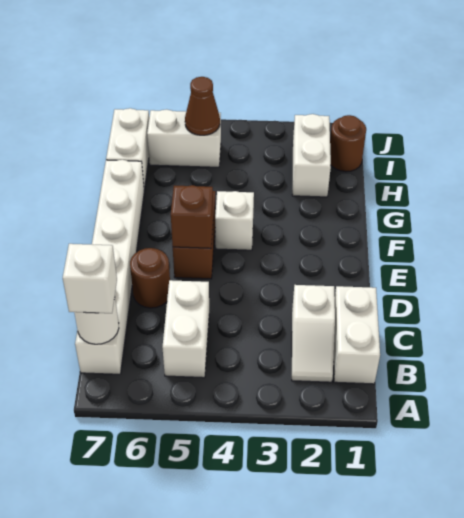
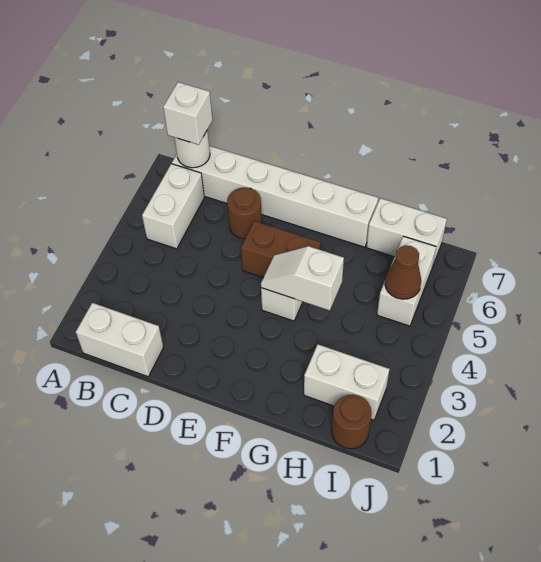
white 1x2 slope [292,285,335,382] -> white 1x2 slope moved to [261,246,344,311]
white 1x2 brick [162,280,209,378] -> white 1x2 brick turned to [142,164,204,249]
brown 1x1 brick [171,185,213,248] -> none

